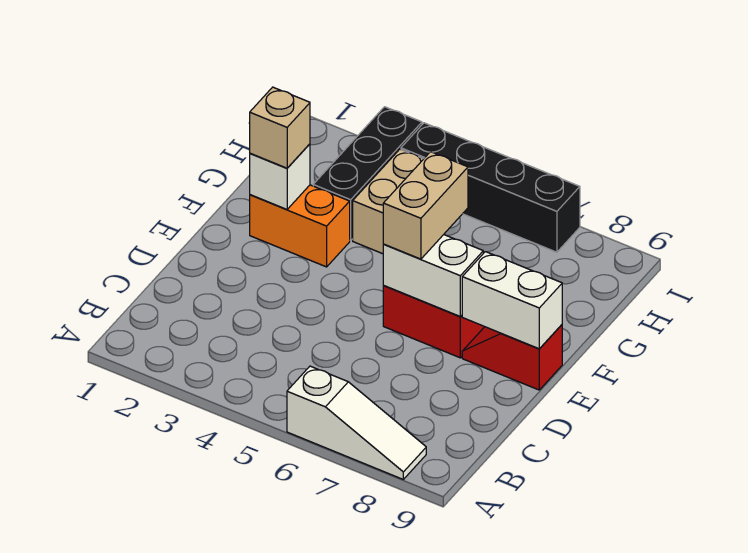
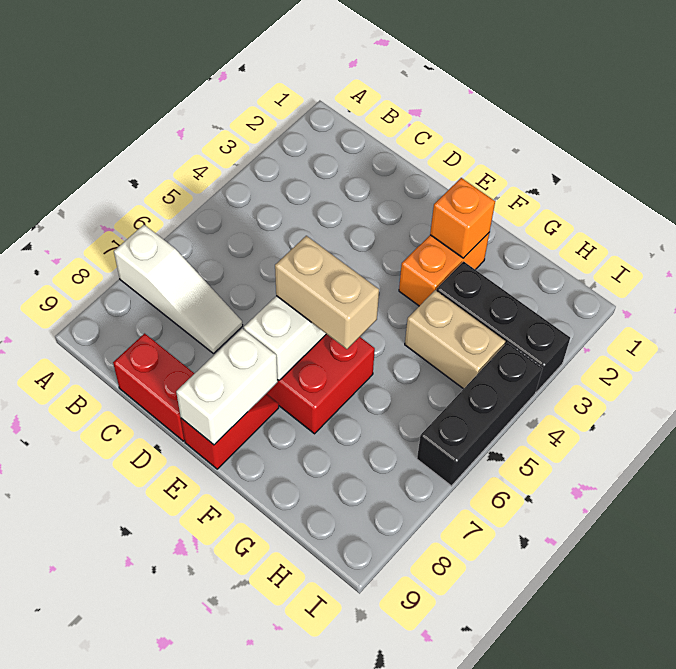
white 1x3 slope [287,366,426,479] -> white 1x3 slope turned to [114,225,243,354]
none -> red 1x2 brick [113,333,195,441]
white 1x1 brick [250,144,310,210] -> orange 1x1 brick [430,178,495,258]
tan 1x1 brick [250,87,310,168] -> none
black 1x4 brick [401,123,580,252] -> black 1x3 brick [417,343,542,486]

